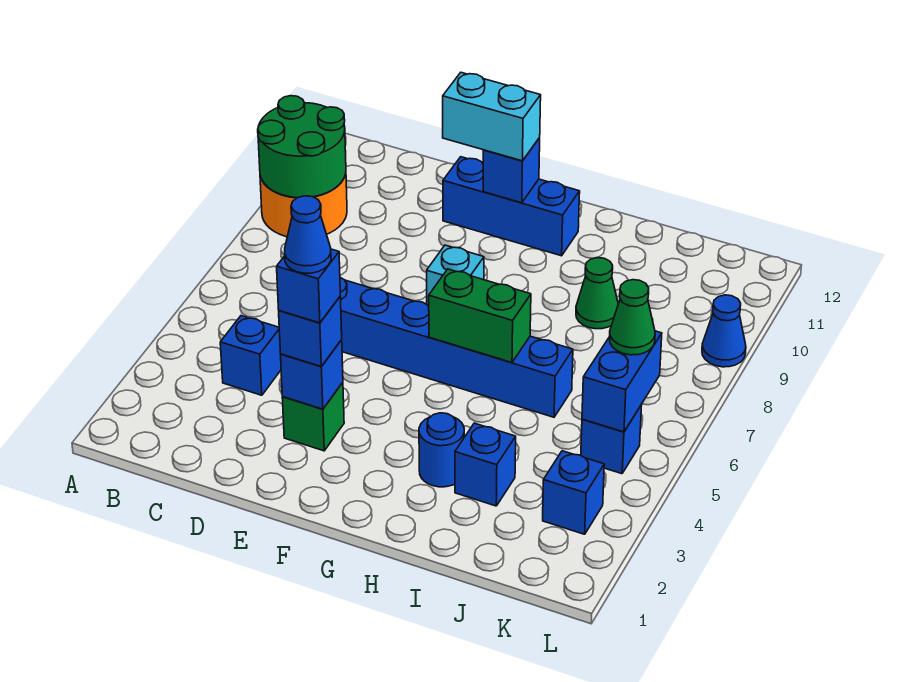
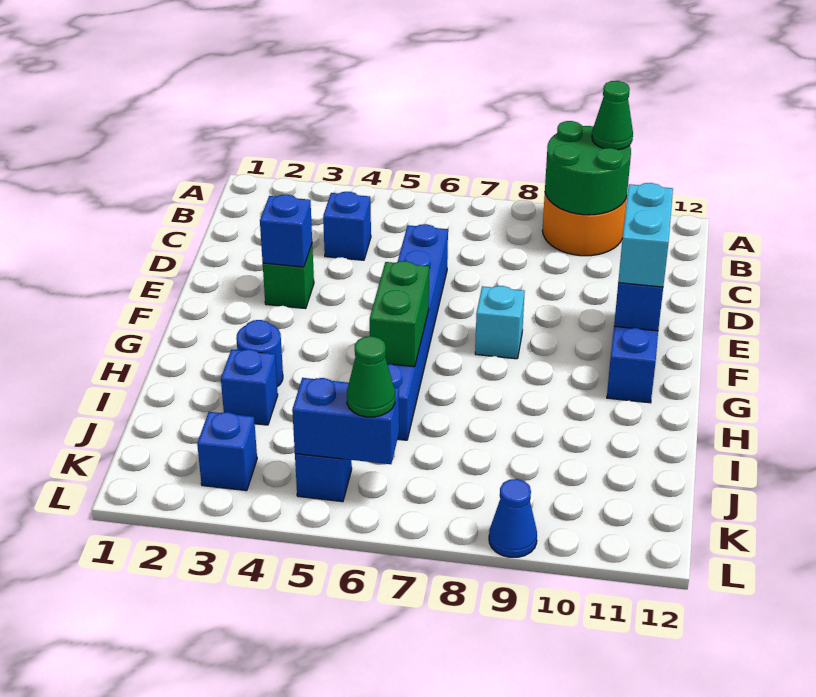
blue 1x1 brick [279,297,342,366] -> none
blue 1x1 brick [277,249,340,323] -> none
blue 1x1 cone [285,196,331,273] -> none
green 1x1 cone [576,258,618,329] -> green 1x1 cone moved to [592,81,633,150]

